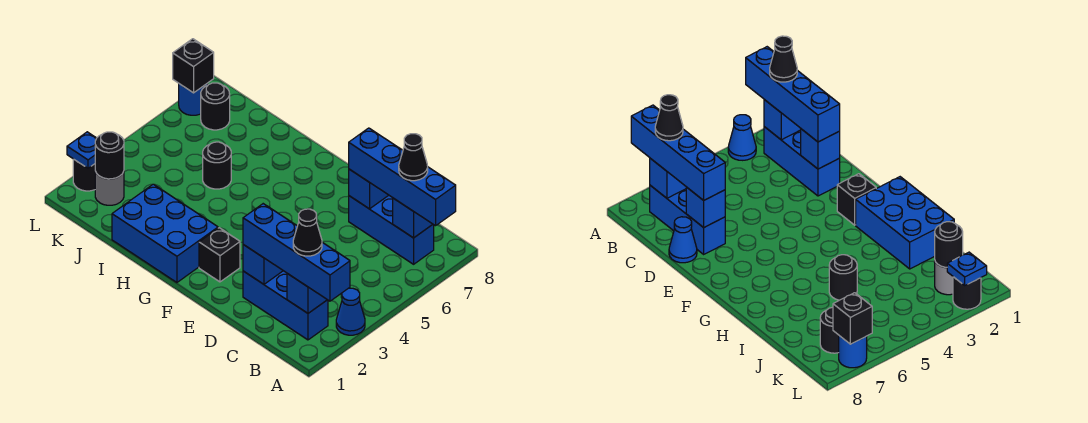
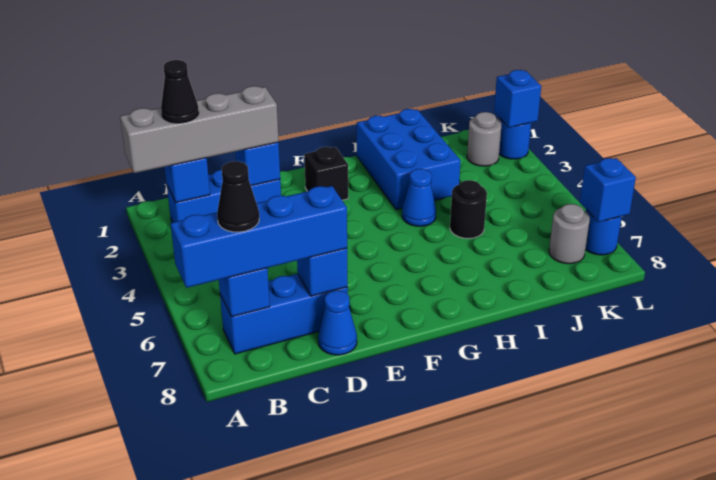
blue 1x4 brick [243,204,350,301] -> grey 1x4 brick [120,86,279,173]
blue 1x1 cone [336,288,365,335] -> blue 1x1 cone moved to [402,169,436,226]
blue 2x3 brick [112,184,218,282] -> blue 2x3 brick turned to [357,109,461,210]
black 1x1 round brick [95,132,124,179] -> none
black 1x1 round brick [201,83,230,130] -> grey 1x1 round brick [549,204,590,264]
black 1x1 round brick [73,159,96,191] -> blue 1x1 round brick [499,118,531,159]
blue 1x1 plate [67,132,96,168] -> blue 1x1 brick [494,70,541,127]
black 1x1 brick [173,39,214,93] -> blue 1x1 brick [580,158,636,222]

